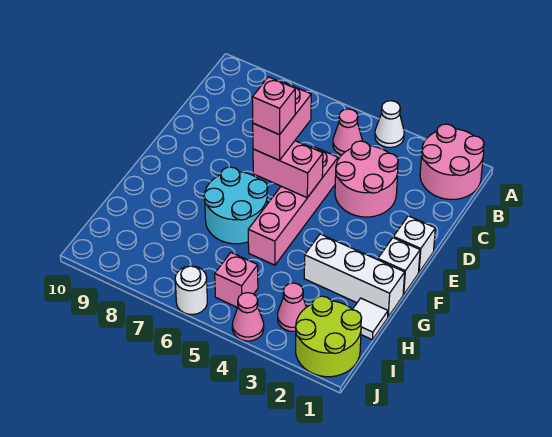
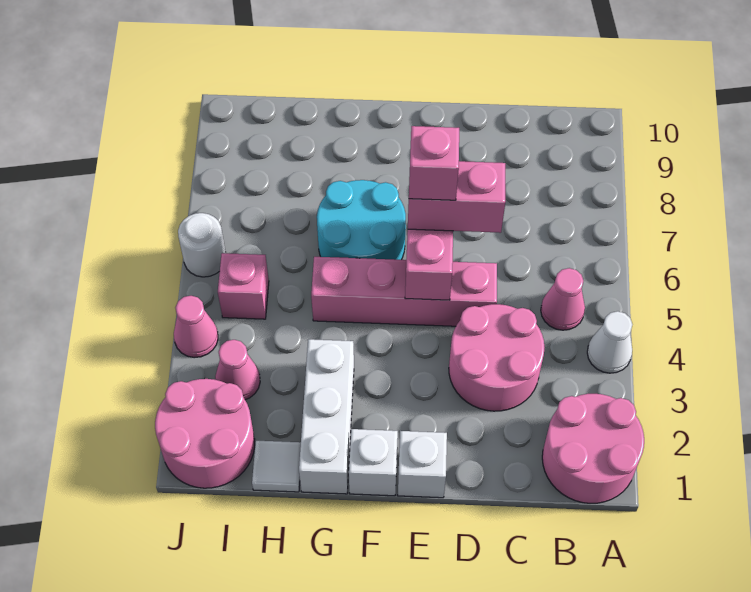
lime 2x2 round brick [296,296,362,377] -> pink 2x2 round brick [155,379,255,488]

